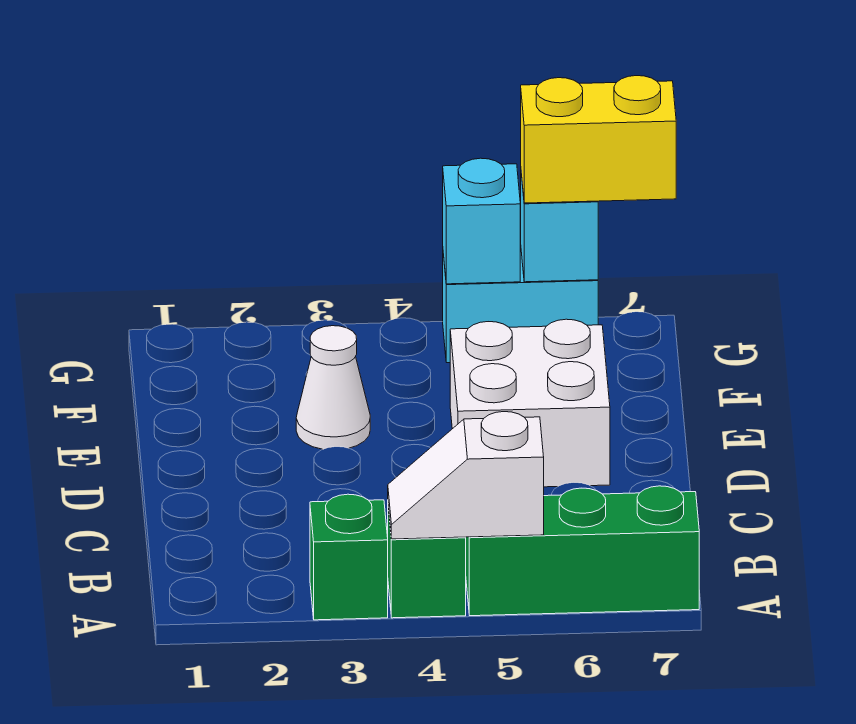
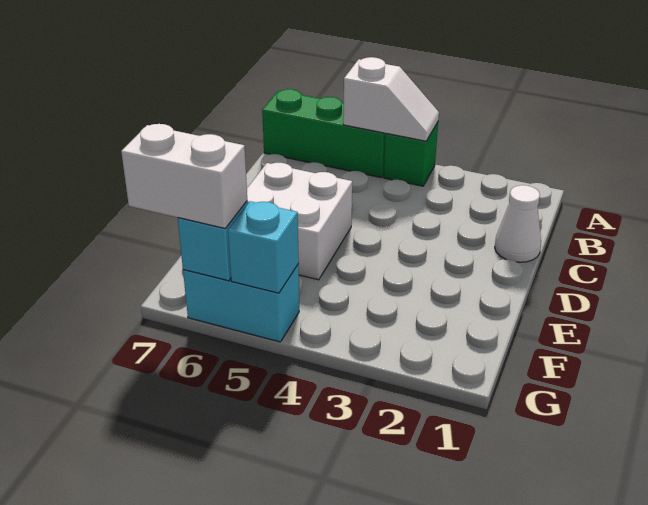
green 1x1 brick [310,494,388,620] -> none
white 1x1 cone [296,326,370,449] -> white 1x1 cone moved to [495,185,541,262]
yellow 1x2 brick [521,76,676,203] -> white 1x2 brick [121,124,247,228]

